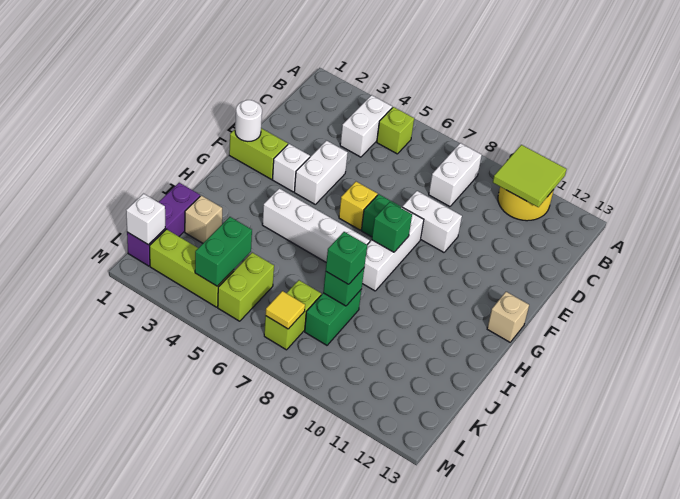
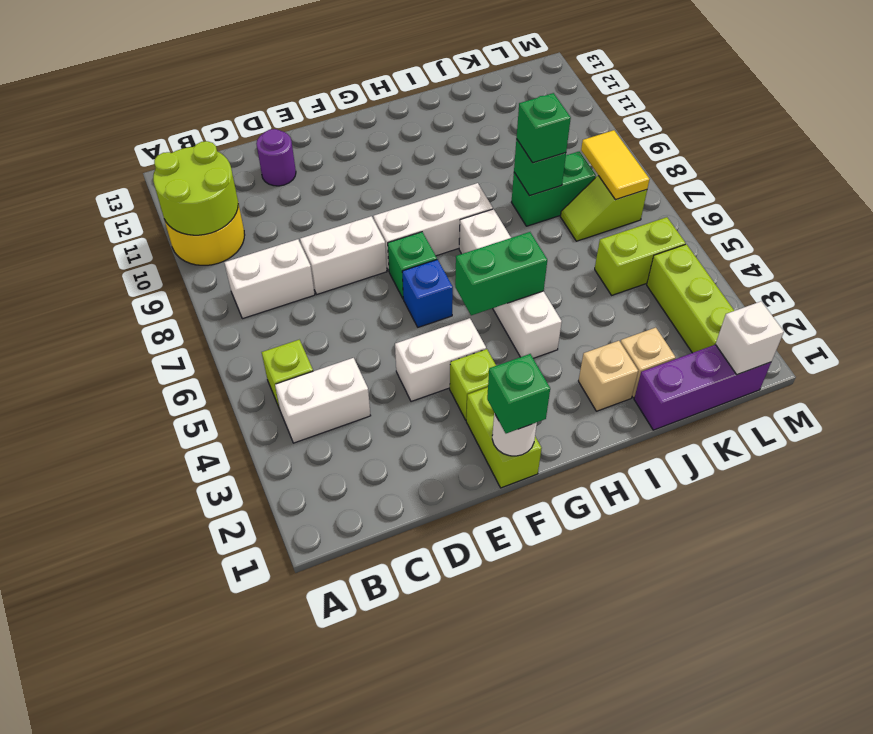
lime 2x2 tile [493,145,566,207] -> lime 2x2 round brick [153,141,238,235]
none -> purple 1x1 round brick [256,129,296,186]
white 1x2 brick [402,191,462,252] -> white 1x2 brick turned to [300,216,387,294]
white 1x1 brick [273,144,310,192] -> lime 1x1 brick [450,349,496,420]
yellow 1x1 brick [339,182,377,230] -> blue 1x1 brick [402,260,453,327]
green 1x1 brick [372,202,412,252] -> green 1x1 brick moved to [487,354,550,433]
tan 1x1 brick [487,292,529,342] -> tan 1x1 brick moved to [579,341,638,411]
green 1x2 brick [195,217,252,286] -> green 1x2 brick moved to [455,232,547,315]
lime 1x2 brick [264,280,321,350] -> lime 1x2 slope [560,176,647,241]
yellow 1x1 tile [266,291,305,329] -> yellow 1x2 tile [581,130,650,200]

